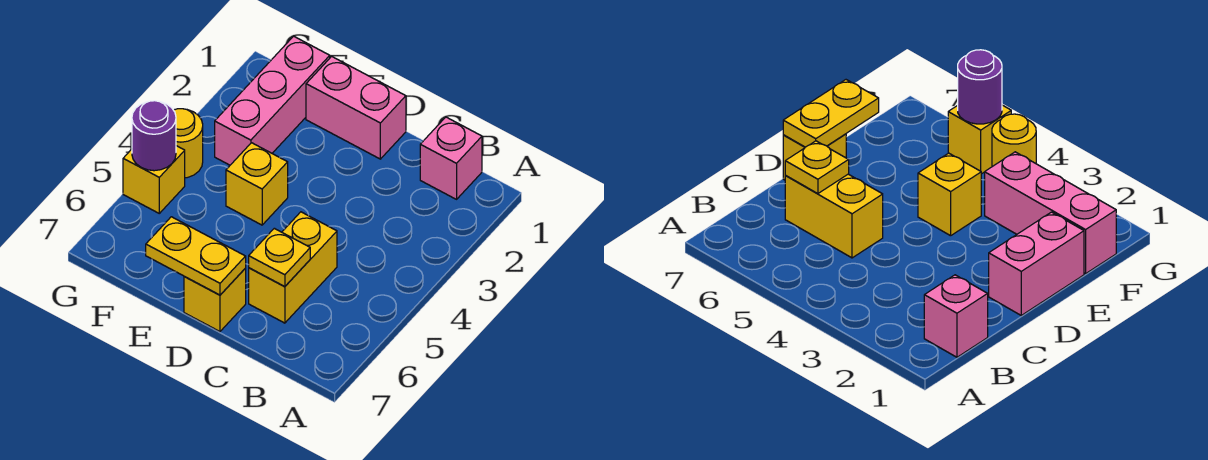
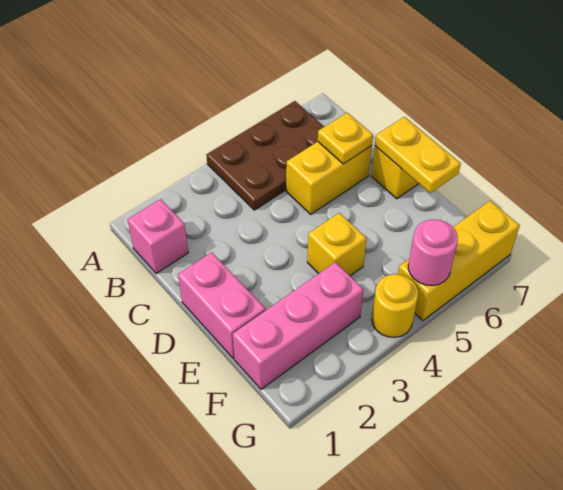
none -> brown 2x3 plate [207,101,324,210]
yellow 1x1 brick [123,146,185,213] -> yellow 1x3 brick [398,201,520,321]
purple 1x1 round brick [132,101,176,171] -> pink 1x1 round brick [408,220,458,286]

